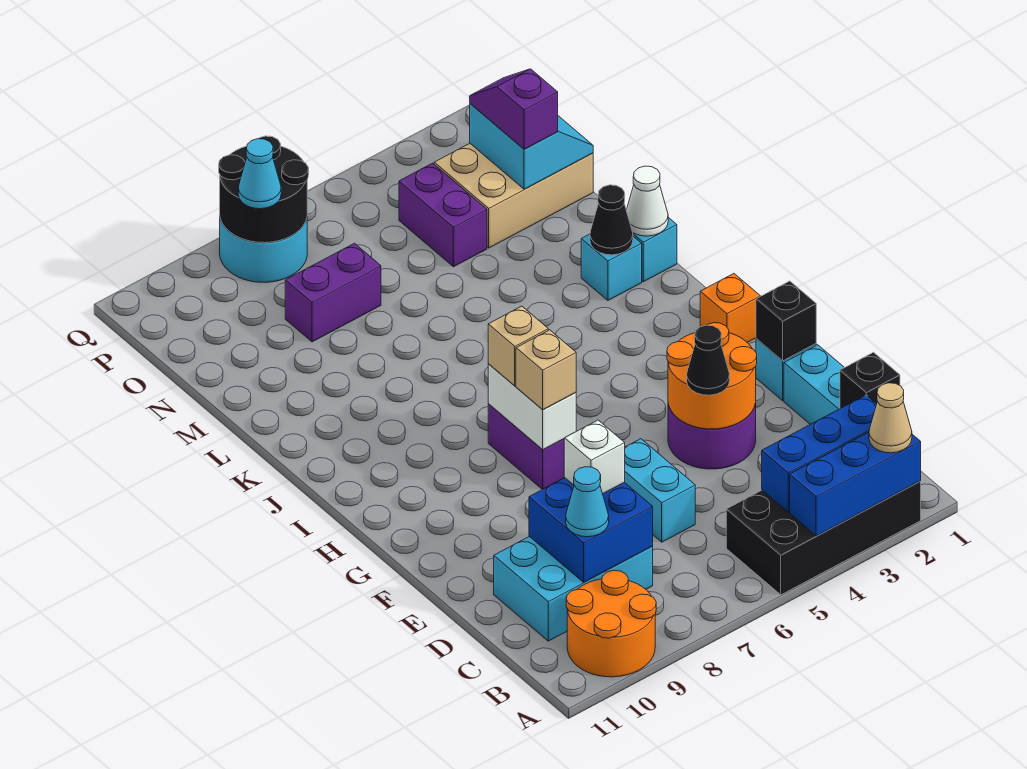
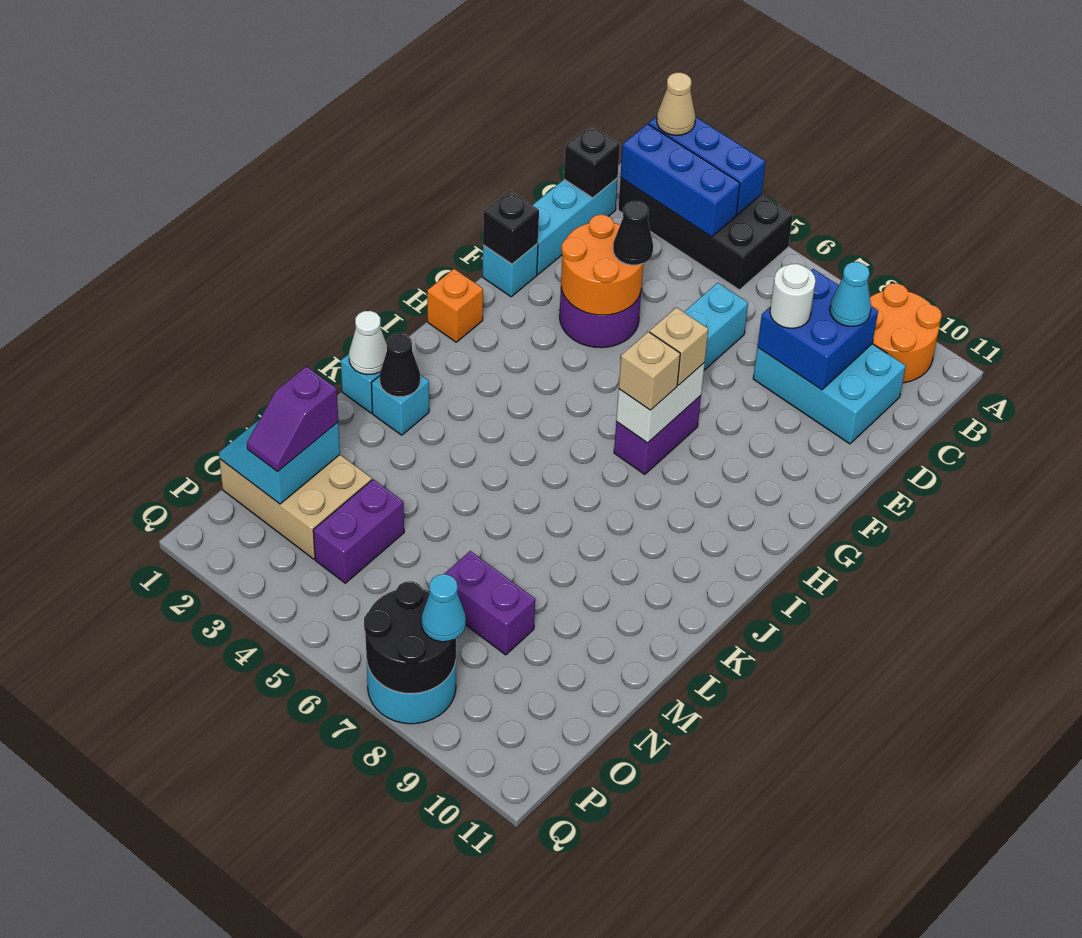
white 1x1 brick [564,420,625,494] -> white 1x1 round brick [770,264,816,328]

